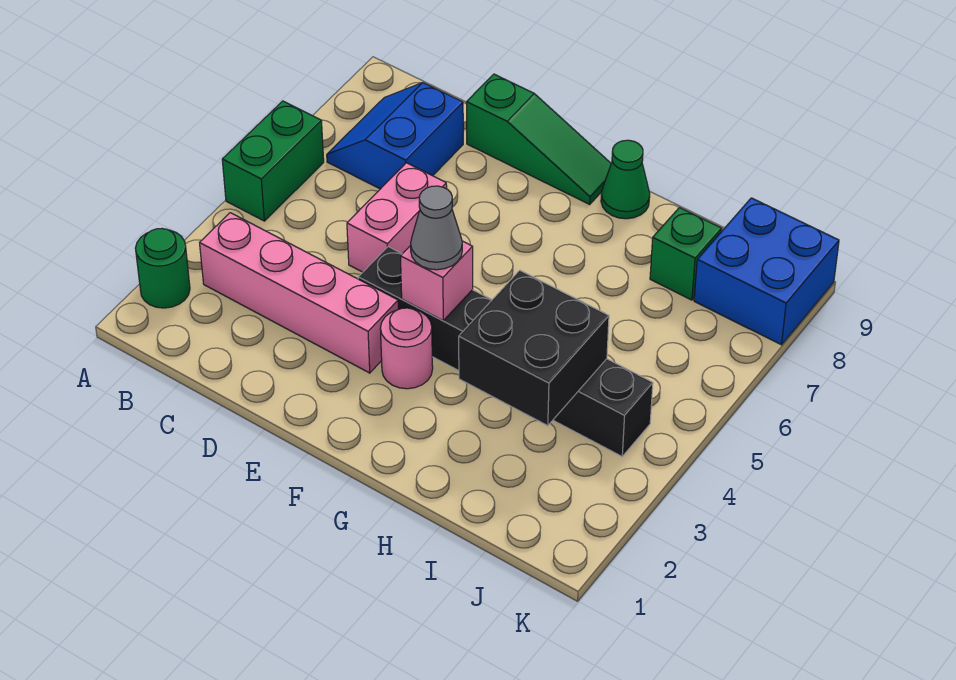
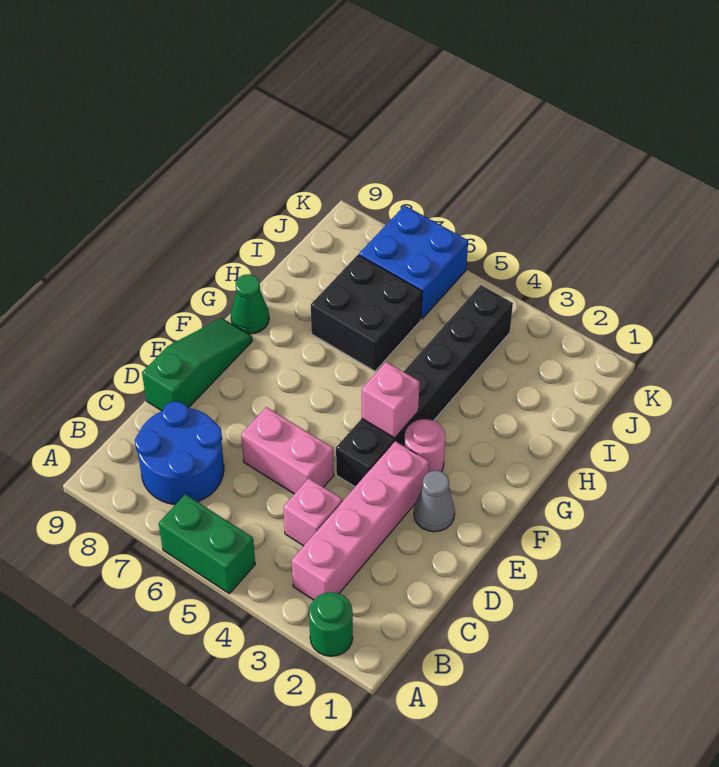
blue 2x2 slope [327,83,463,189] -> blue 2x2 round brick [135,401,224,505]
none -> pink 1x1 brick [283,478,342,546]
grey 1x1 cone [411,186,462,270] -> grey 1x1 cone moved to [414,471,455,532]
black 2x2 brick [459,270,609,426] -> black 2x2 brick moved to [311,255,422,371]
green 1x1 brick [650,208,722,300] -> none
blue 2x2 brick [694,198,839,345] -> blue 2x2 brick moved to [359,205,468,319]

